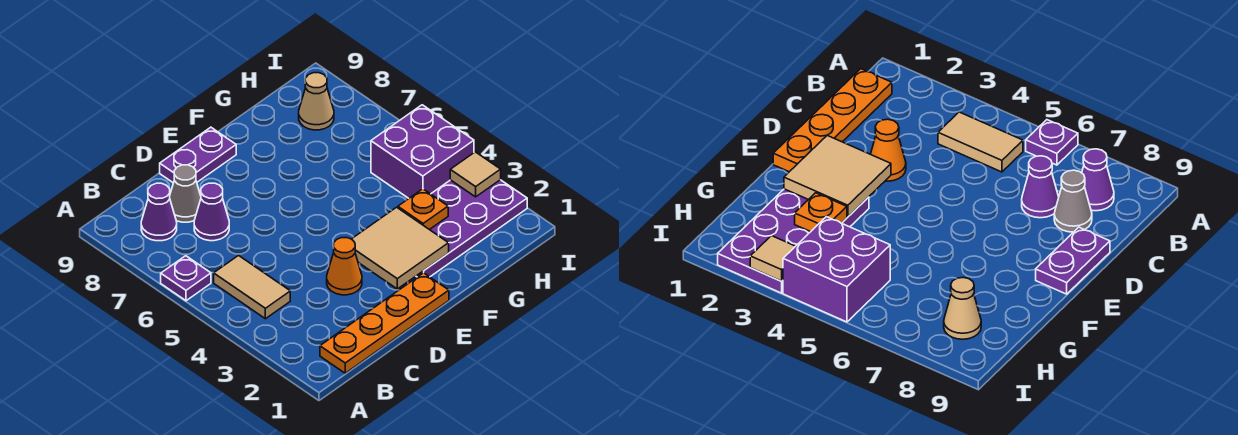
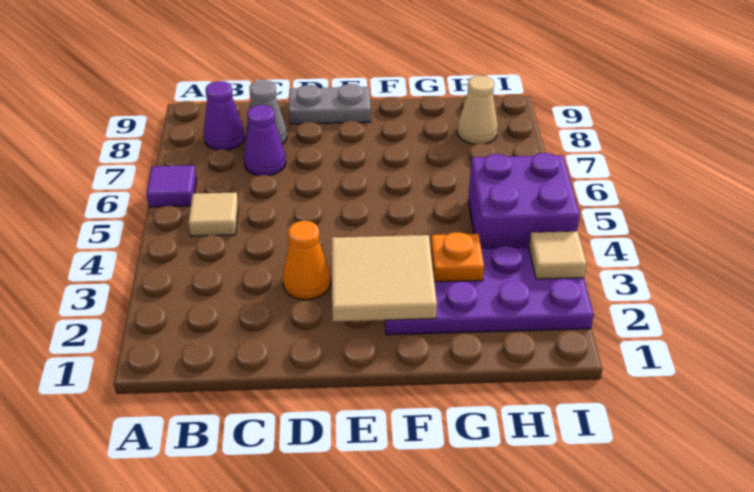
purple 1x1 plate [161,256,211,301] -> purple 1x1 tile [146,165,197,207]
orange 1x4 plate [320,273,449,373] -> none
tan 1x2 tile [214,256,290,319] -> tan 1x1 tile [188,192,238,236]
purple 1x2 plate [160,127,236,183] -> grey 1x2 plate [289,84,371,124]

